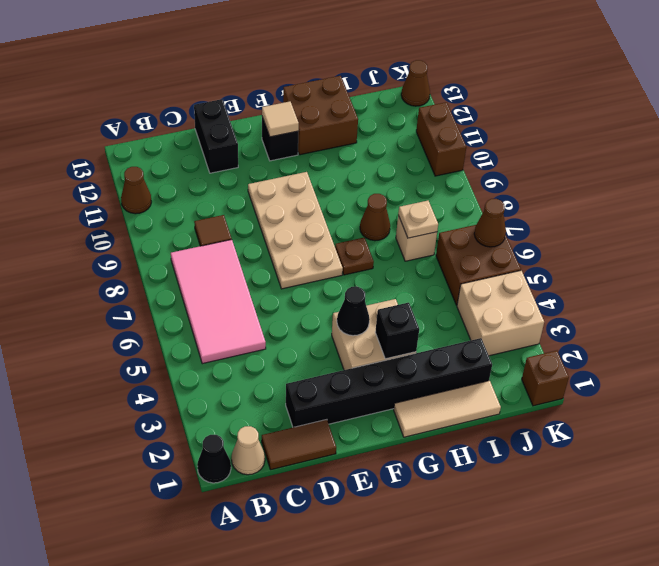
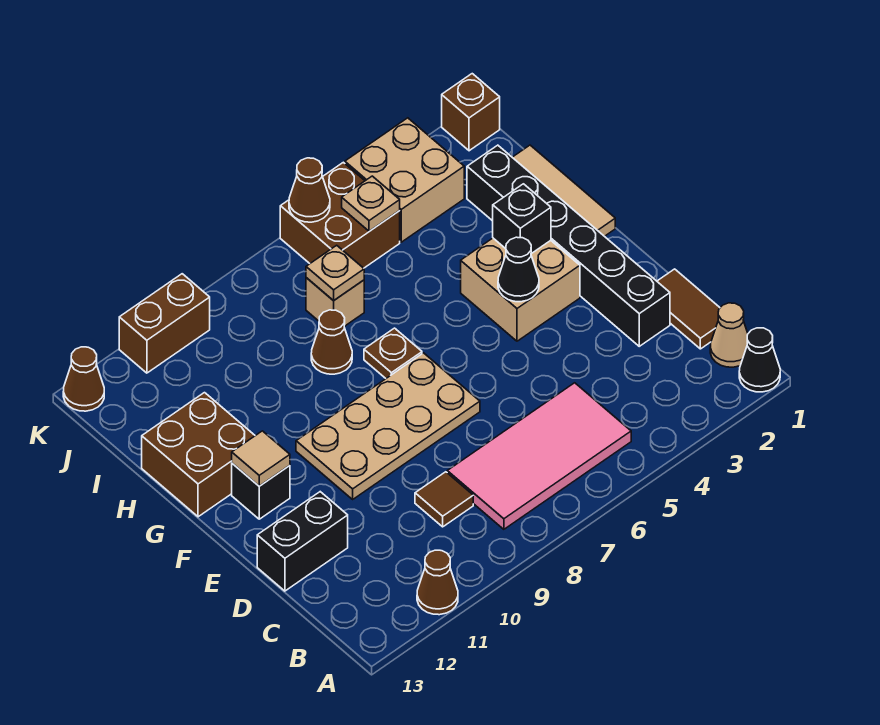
none -> tan 1x1 plate [342,176,400,231]

